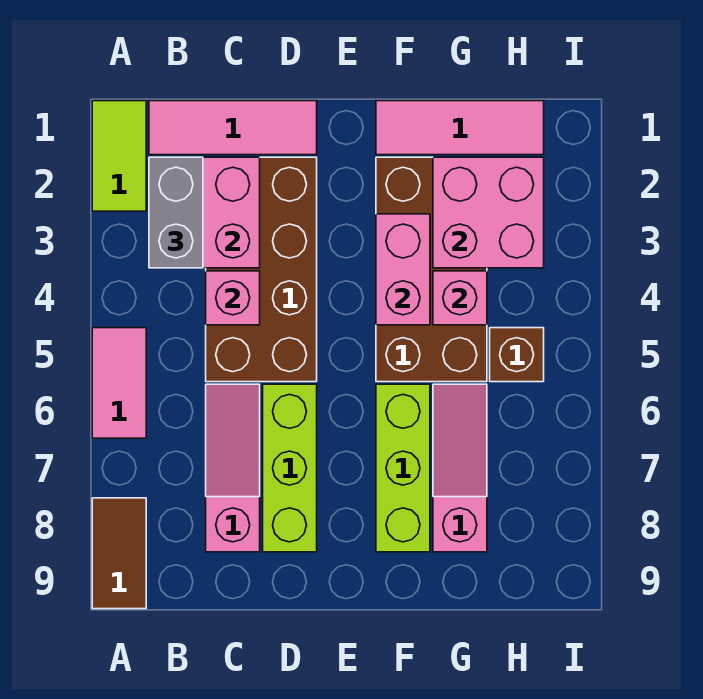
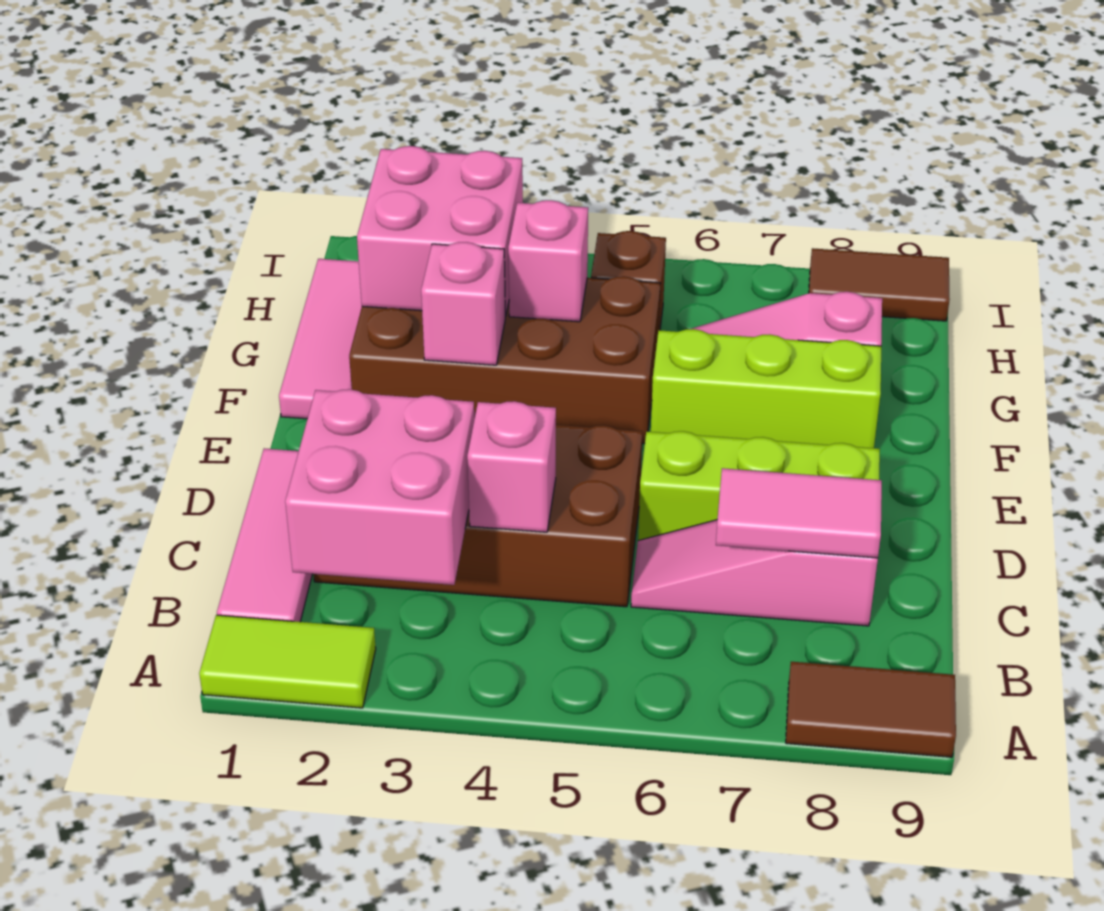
pink 1x2 tile [92,328,146,438] -> pink 1x2 tile moved to [716,468,882,558]
grey 1x2 brick [149,157,203,268] -> none
pink 1x2 brick [376,214,430,325] -> pink 1x1 brick [421,242,505,365]
none -> brown 1x2 tile [809,248,950,321]

